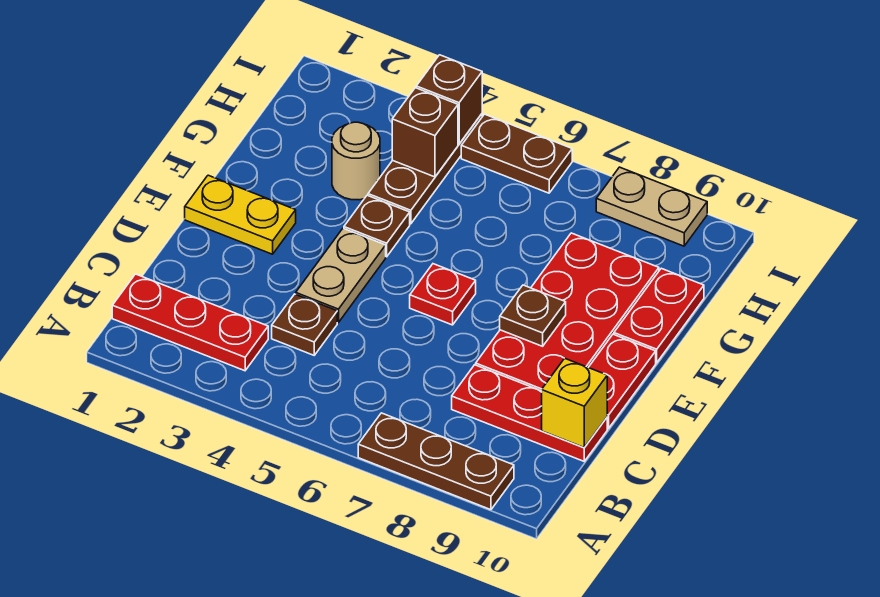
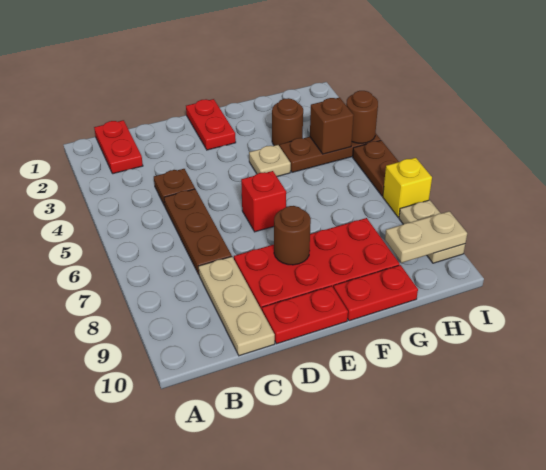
brown 1x3 plate [358,413,514,510] -> brown 1x3 plate moved to [164,189,232,274]
red 1x3 plate [112,274,268,371] -> red 1x2 plate [94,120,143,174]
red 1x3 plate [452,365,607,461] -> tan 1x3 plate [199,257,275,356]
yellow 1x1 brick [542,358,607,447] -> yellow 1x1 brick moved to [383,158,432,217]
tan 1x2 plate [296,228,386,323] -> tan 1x2 plate moved to [385,211,467,263]
yellow 1x2 plate [185,175,296,254] -> red 1x2 plate [186,99,236,150]
red 1x1 plate [410,264,476,325] -> red 1x1 brick [241,171,286,232]
brown 1x1 plate [500,285,566,346] -> brown 1x1 round brick [274,206,311,265]
brown 1x1 plate [344,195,410,257] -> tan 1x1 plate [249,145,291,177]
tan 1x1 round brick [332,122,380,200] -> brown 1x1 round brick [272,98,303,146]
brown 1x1 brick [416,55,482,144] -> brown 1x1 round brick [346,91,378,143]

